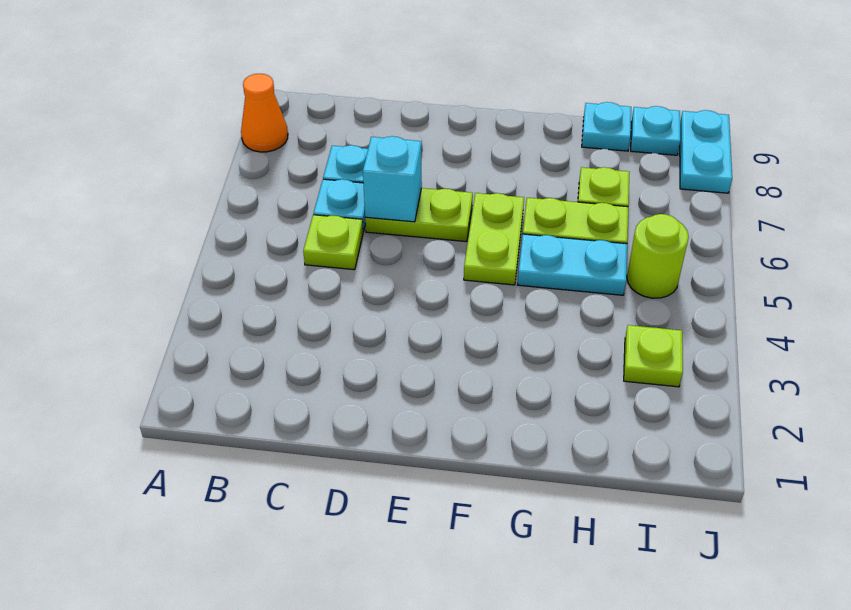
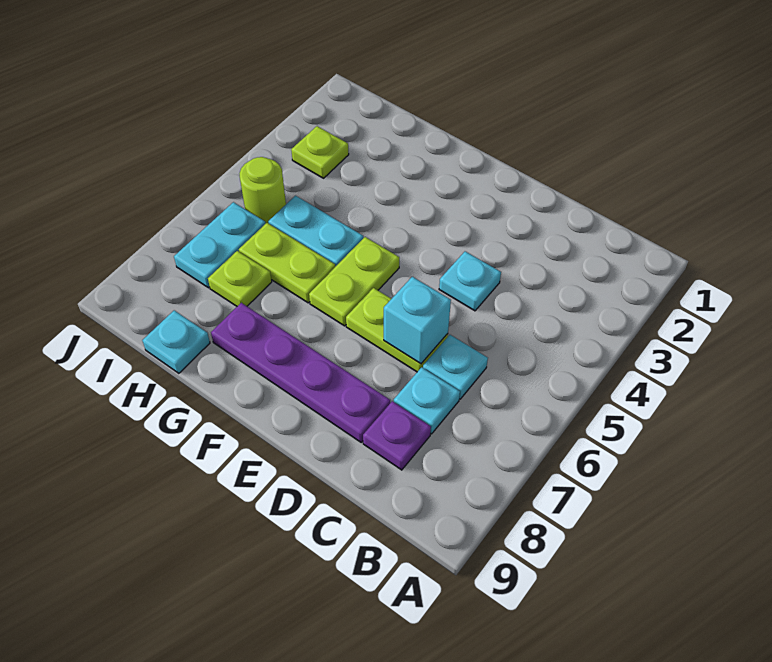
orange 1x1 cone [241,74,288,152] -> none
lime 1x1 plate [303,215,363,270] -> none
none -> purple 1x1 plate [363,401,431,470]
none -> purple 1x4 plate [211,303,390,442]
cyan 1x1 plate [631,106,680,155] -> cyan 1x1 plate moved to [439,251,501,311]
cyan 1x2 plate [680,110,732,193] -> cyan 1x2 plate moved to [174,202,266,288]

